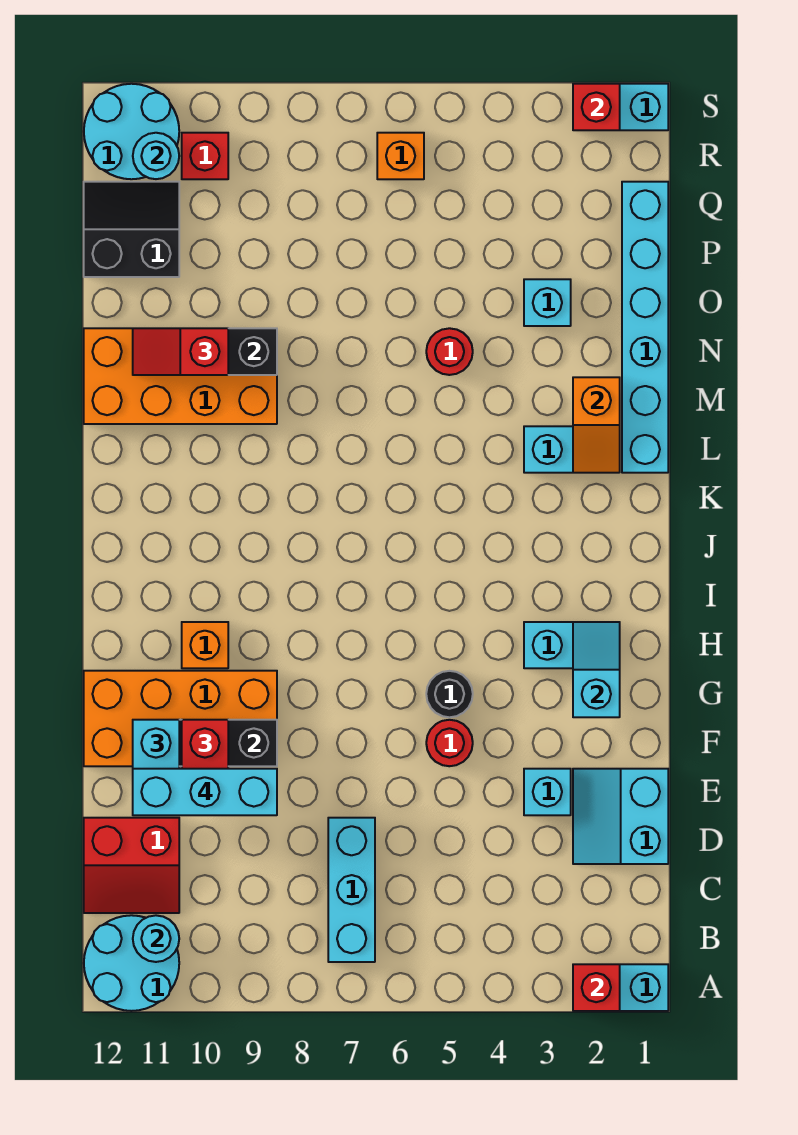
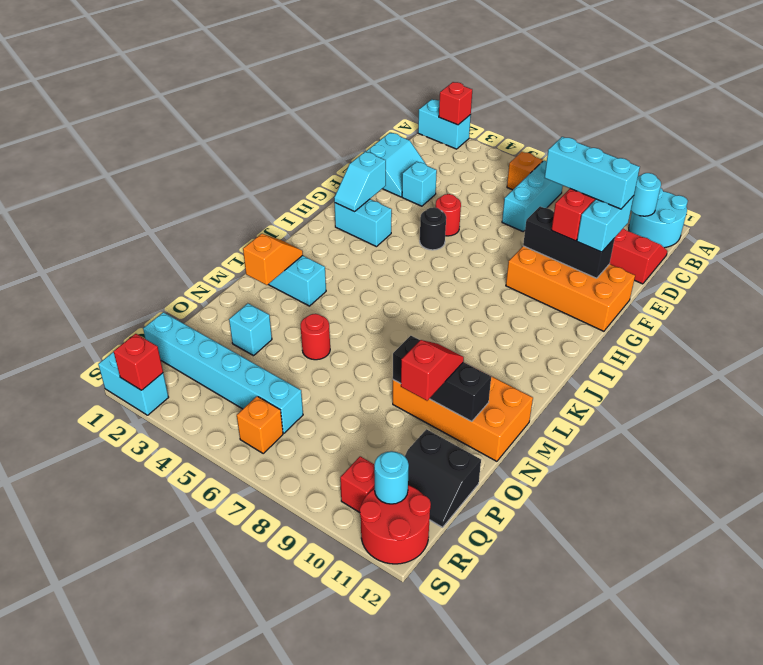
orange 1x1 brick [182,622,228,668] -> orange 1x1 brick moved to [507,152,543,190]
cyan 1x6 brick [622,182,668,473] -> cyan 1x6 brick turned to [143,312,303,433]
red 1x2 slope [133,328,228,375] -> red 1x2 slope turned to [401,340,464,401]
cyan 2x2 round brick [84,84,179,179] -> red 2x2 round brick [360,485,431,564]

